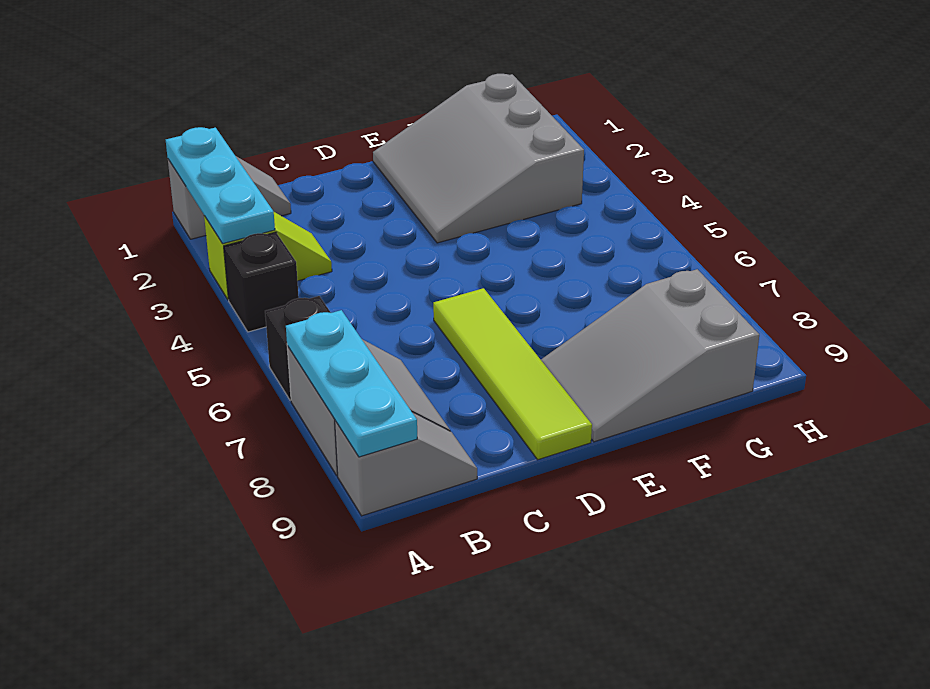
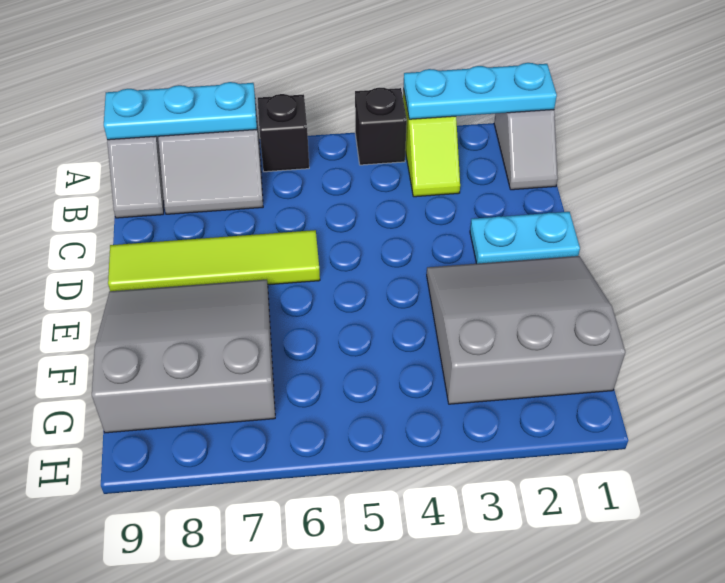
none -> cyan 1x2 plate [470,212,580,264]
grey 2x3 slope [541,269,759,442] -> grey 3x3 slope [92,279,275,433]

